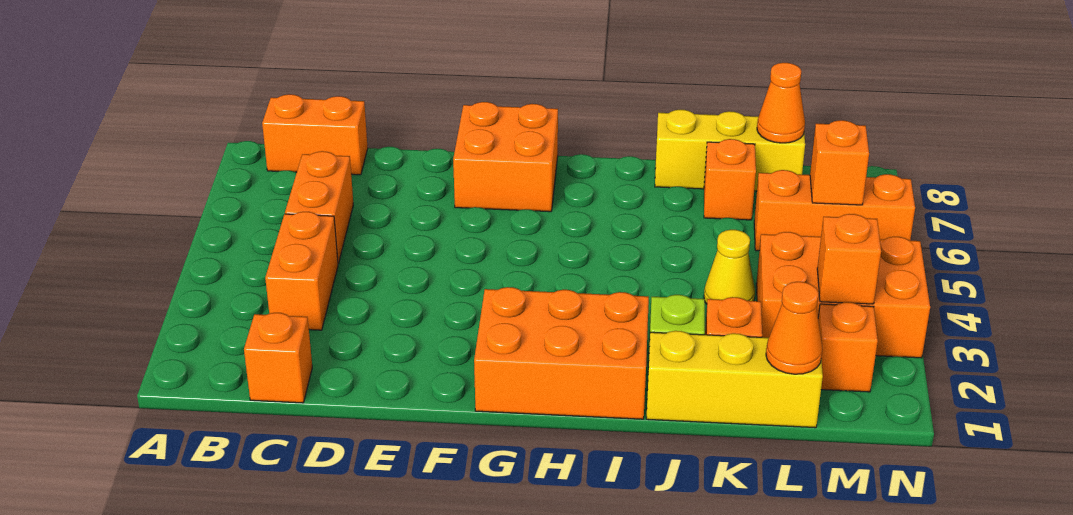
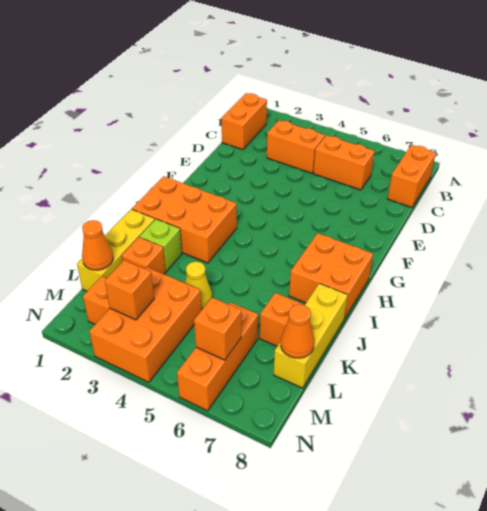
orange 1x1 brick [244,313,312,403] -> orange 1x2 brick [221,93,267,150]
orange 2x2 brick [453,102,558,212] -> orange 2x2 brick moved to [289,233,373,319]
orange 2x3 brick [474,287,649,419] -> orange 2x3 brick turned to [132,176,237,263]

